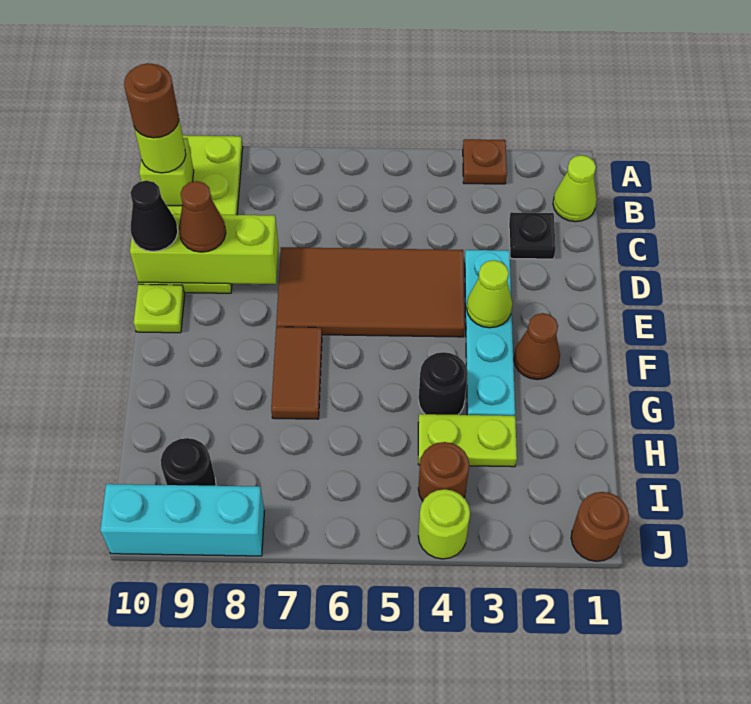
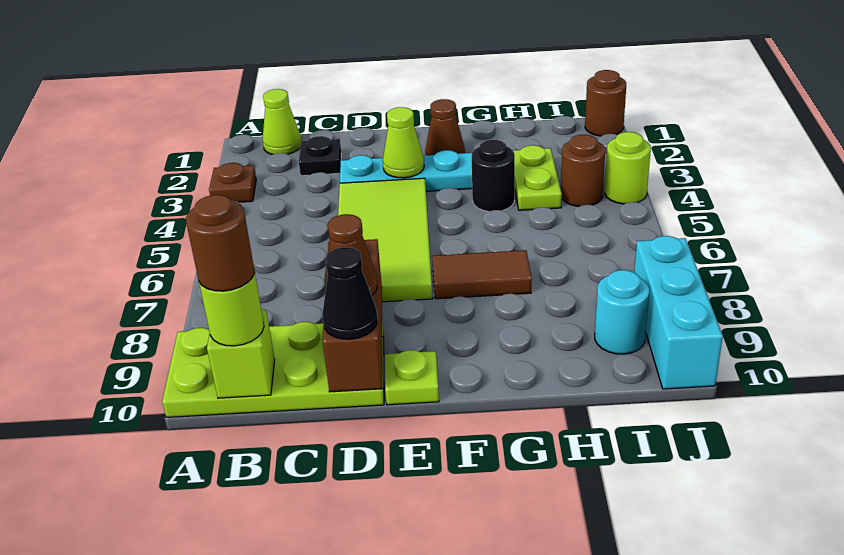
brown 2x4 tile [276,247,465,337] -> lime 2x4 tile [338,178,433,302]
lime 1x3 brick [130,214,279,284] -> brown 1x3 brick [323,239,382,392]
black 1x1 round brick [161,438,216,486] -> cyan 1x1 round brick [595,270,649,354]

